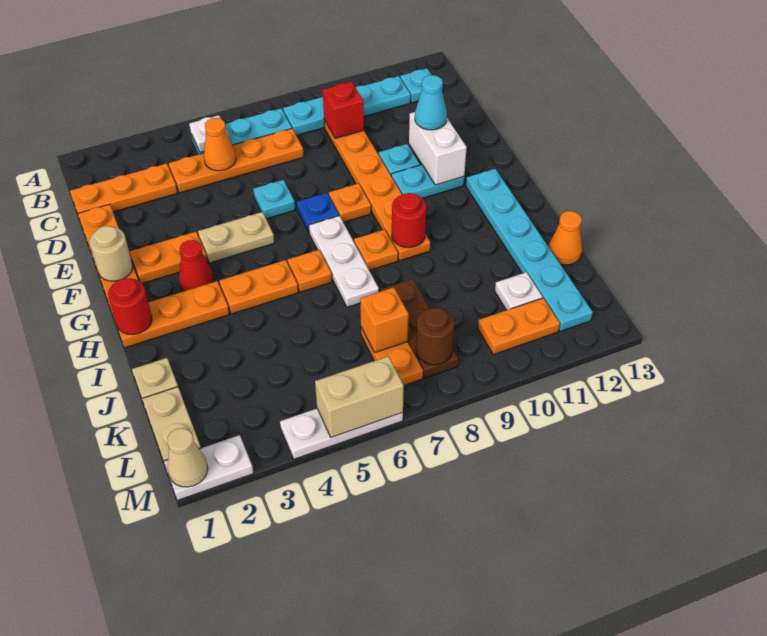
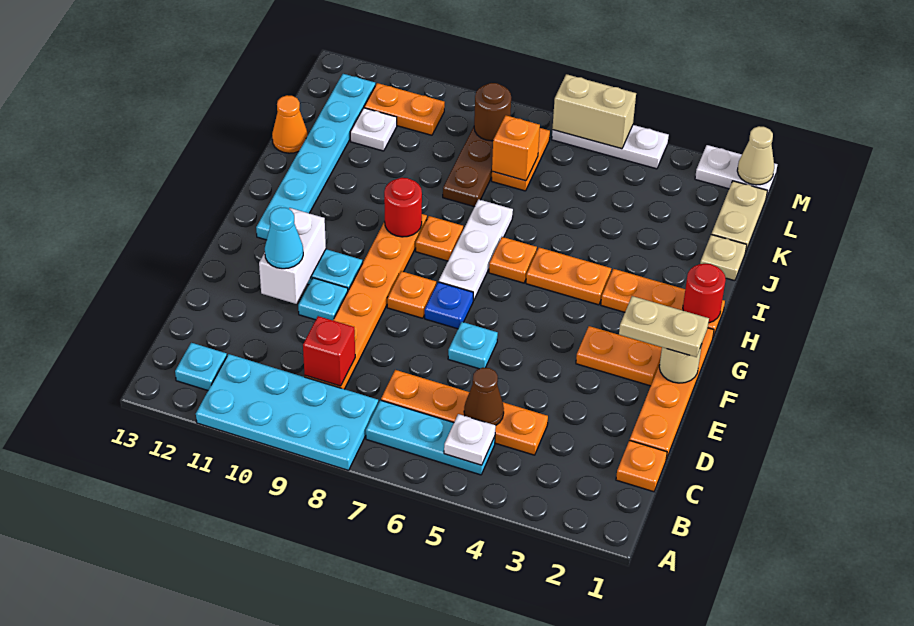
cyan 1x4 plate [283,76,411,136] -> cyan 2x4 plate [196,354,378,470]
orange 1x3 plate [70,164,178,214] -> orange 1x1 plate [616,440,667,492]
orange 1x1 cone [204,118,236,171] -> brown 1x1 cone [464,368,504,425]
tan 1x2 plate [198,212,274,263] -> tan 1x2 plate moved to [619,296,709,357]
red 1x1 cone [179,240,214,291] -> none

